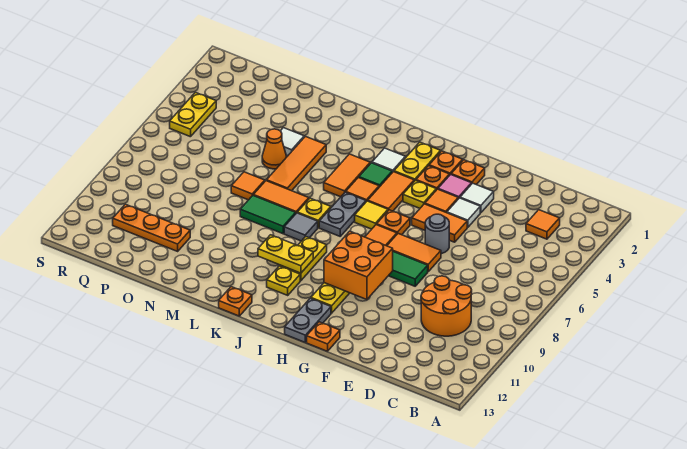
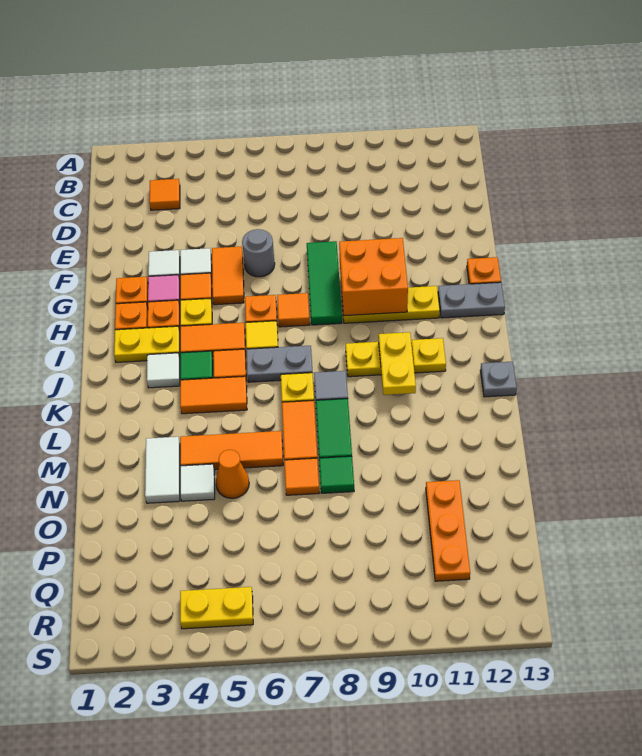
orange 2x2 round brick [421,276,472,336] -> none
orange 1x2 tile [387,234,441,271] -> none
orange 1x1 plate [219,287,252,316] -> grey 1x1 plate [480,361,517,397]
none -> white 1x2 tile [145,437,180,503]
none -> green 1x1 tile [319,456,354,493]

